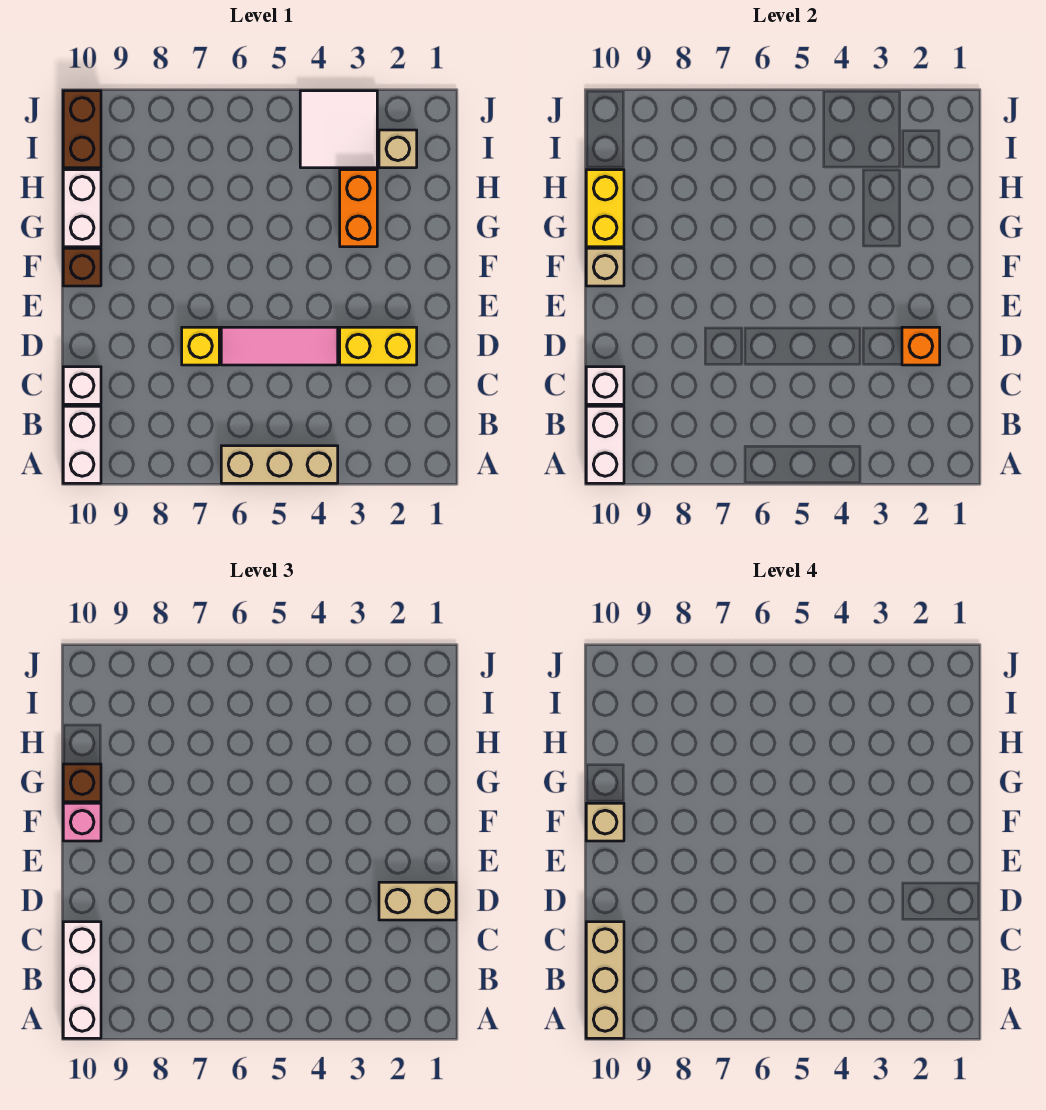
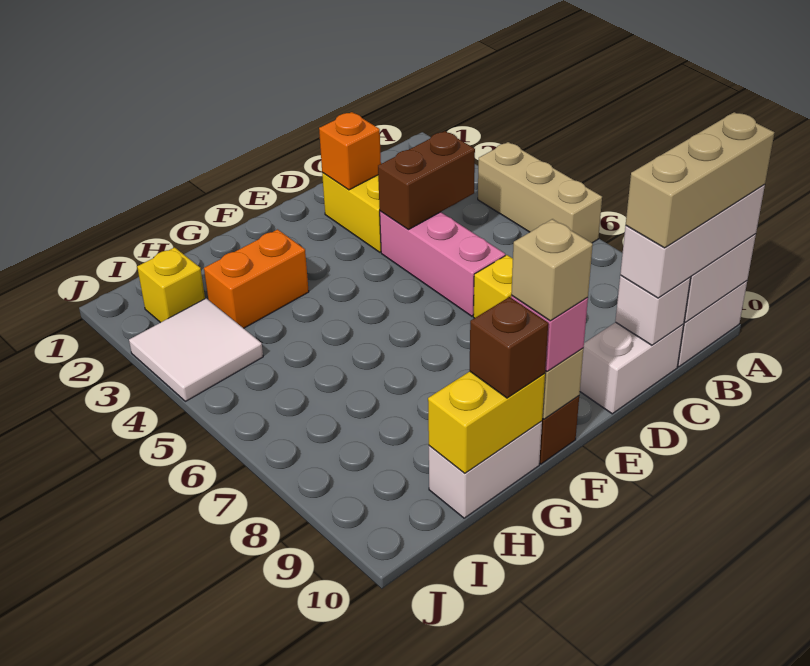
white 1x1 brick [63,367,101,404] -> white 1x2 brick [580,322,684,414]
tan 1x2 brick [379,882,456,920] -> none
pink 1x3 tile [221,327,338,365] -> pink 1x3 brick [380,211,505,316]
tan 1x1 brick [379,130,417,168] -> yellow 1x1 brick [137,247,205,323]
brown 1x2 brick [63,91,101,168] -> brown 1x2 brick moved to [378,131,475,230]

